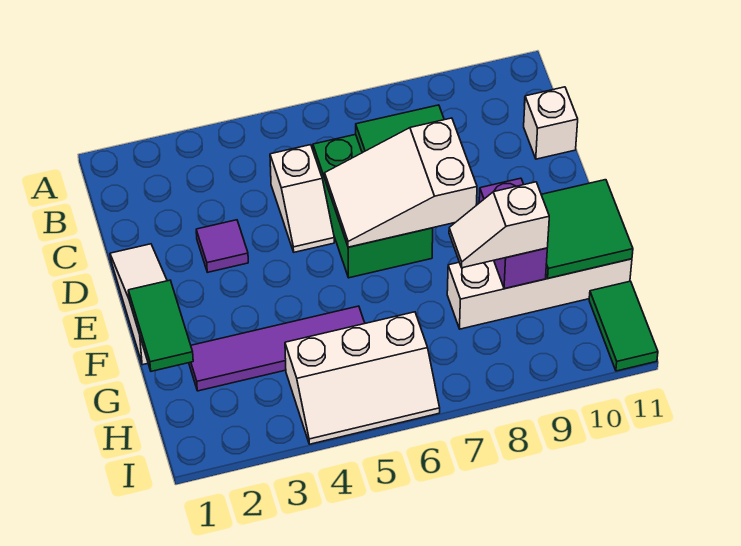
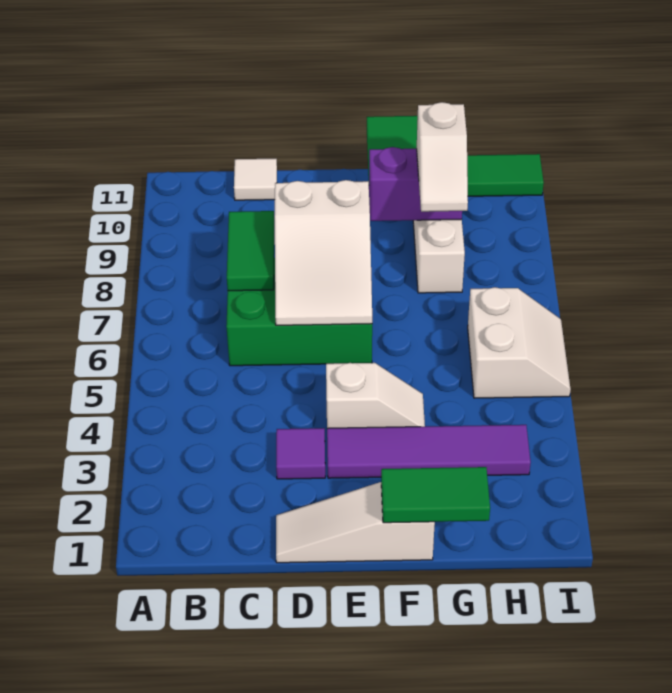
white 1x2 slope [270,145,334,252] -> white 1x2 slope moved to [326,363,425,428]
white 1x1 brick [524,87,578,159] -> white 1x1 tile [234,159,277,200]
purple 1x4 tile [189,306,365,391] -> purple 1x4 tile turned to [327,425,531,478]
white 2x3 slope [285,312,440,444] -> white 2x2 slope [468,287,571,398]

